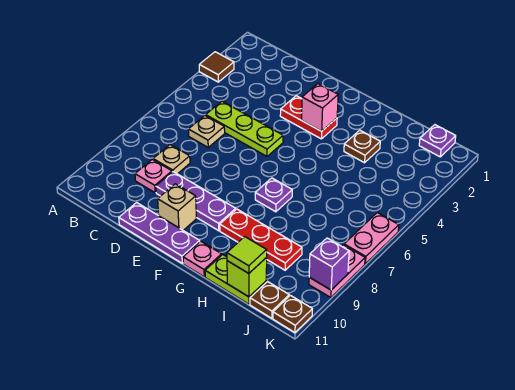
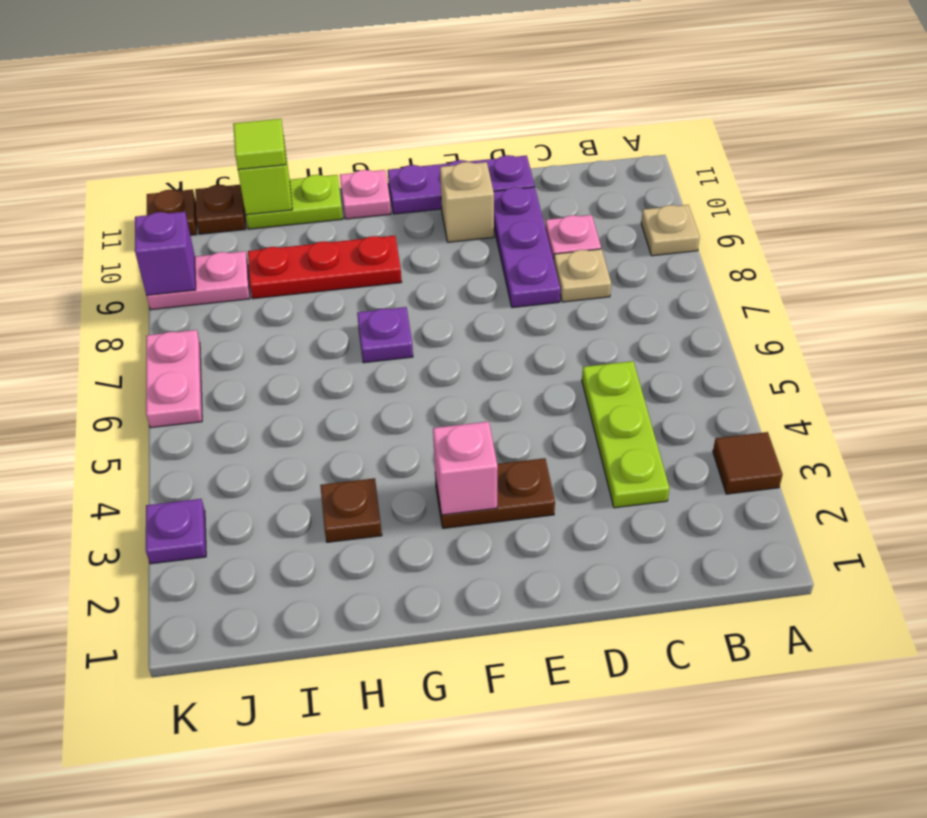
lime 1x3 plate [206,101,283,156] -> lime 1x3 plate turned to [582,361,669,508]
tan 1x1 plate [188,115,225,147] -> tan 1x1 plate moved to [641,205,700,256]
purple 1x3 plate [156,172,236,231] -> purple 1x3 plate turned to [494,187,560,308]
red 1x2 plate [280,96,337,139] -> brown 1x2 plate [435,458,555,528]
purple 1x1 plate [419,125,456,157] -> purple 1x1 plate moved to [146,499,206,564]
pink 1x2 plate [309,245,365,298] -> pink 1x2 plate turned to [146,251,250,310]

